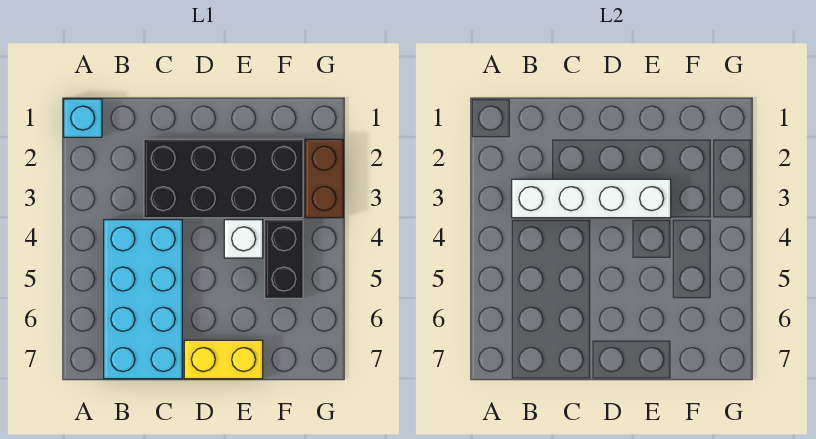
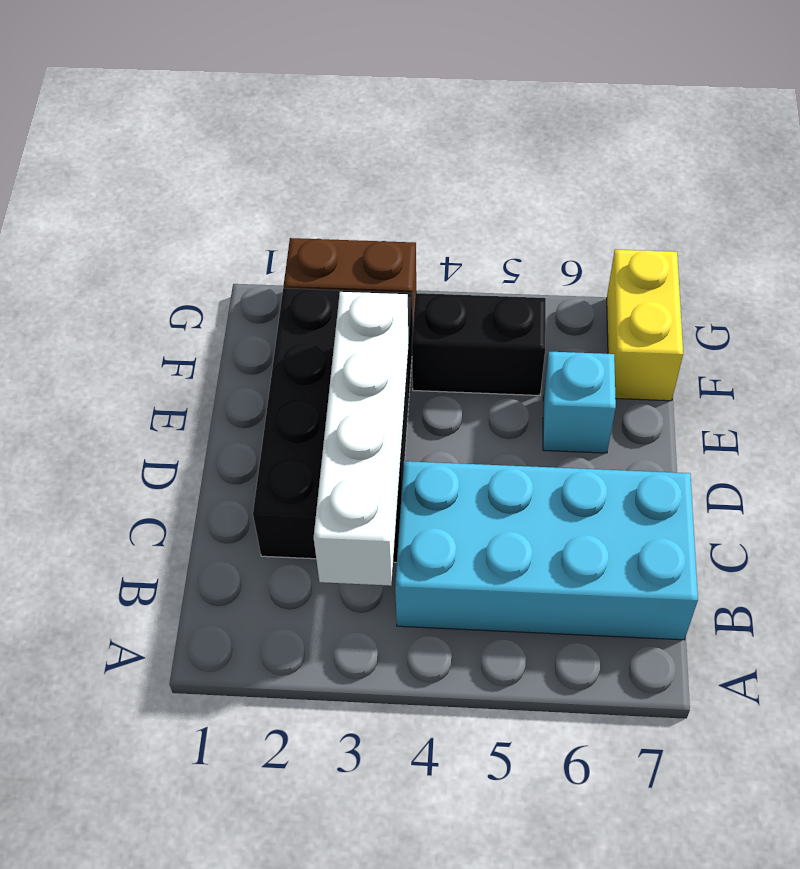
cyan 1x1 brick [64,99,102,137] -> cyan 1x1 brick moved to [543,352,616,453]
yellow 1x2 brick [184,340,263,379] -> yellow 1x2 brick moved to [607,249,683,401]
white 1x1 brick [224,220,263,258] -> none

